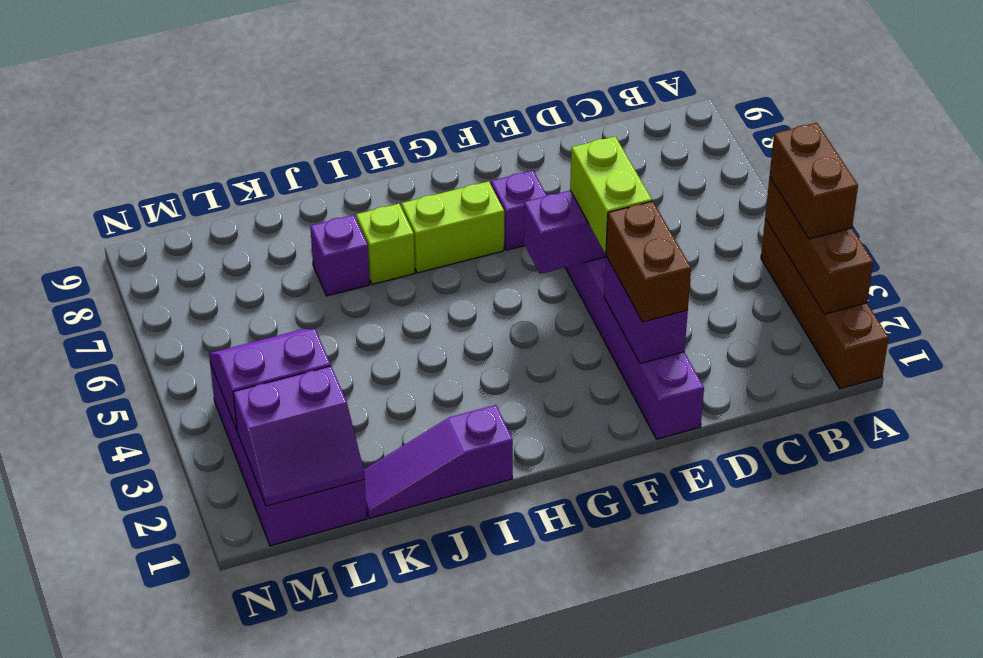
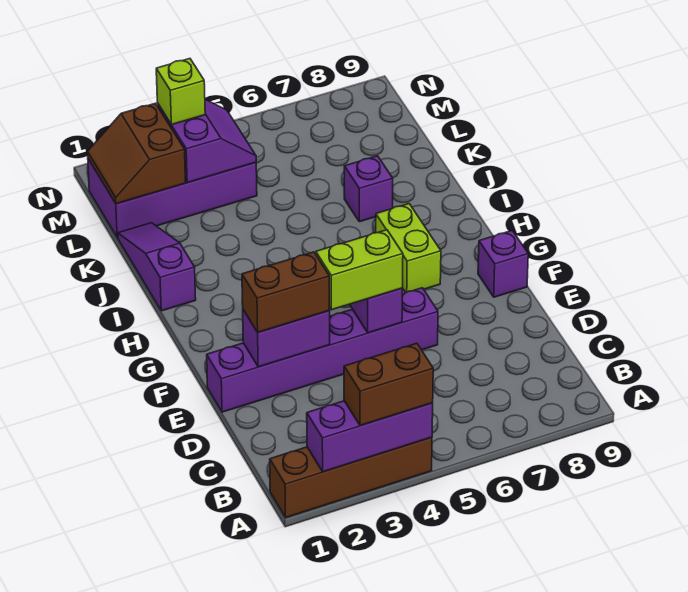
brown 1x3 brick [765,177,873,314] -> purple 1x3 brick [307,401,433,472]
purple 1x1 brick [491,171,546,250] -> purple 1x1 brick moved to [478,231,528,297]
lime 1x1 brick [356,204,415,284] -> lime 1x1 brick moved to [156,59,205,125]
purple 2x2 slope [233,366,365,506] -> brown 2x2 slope [87,103,186,204]

